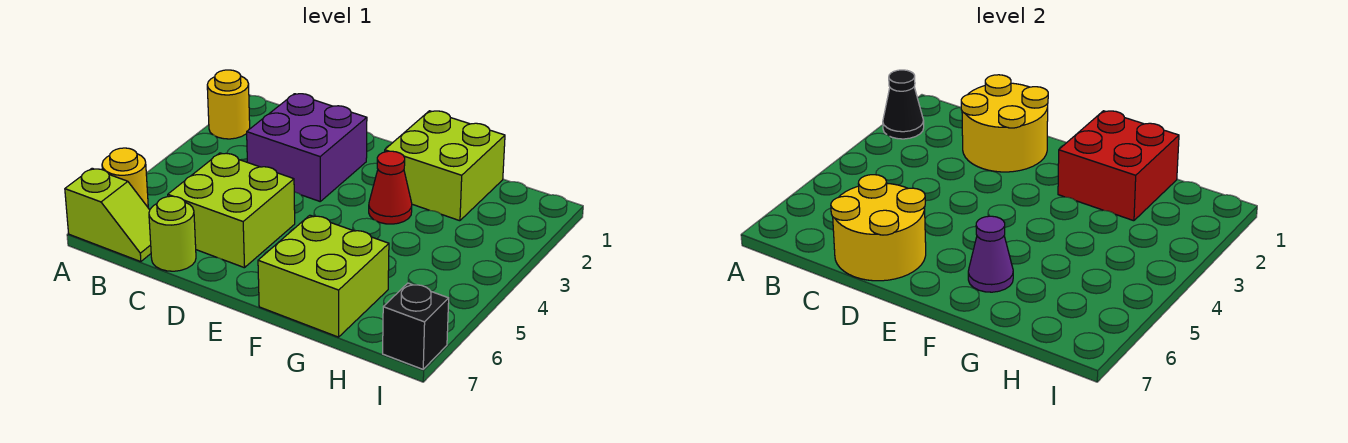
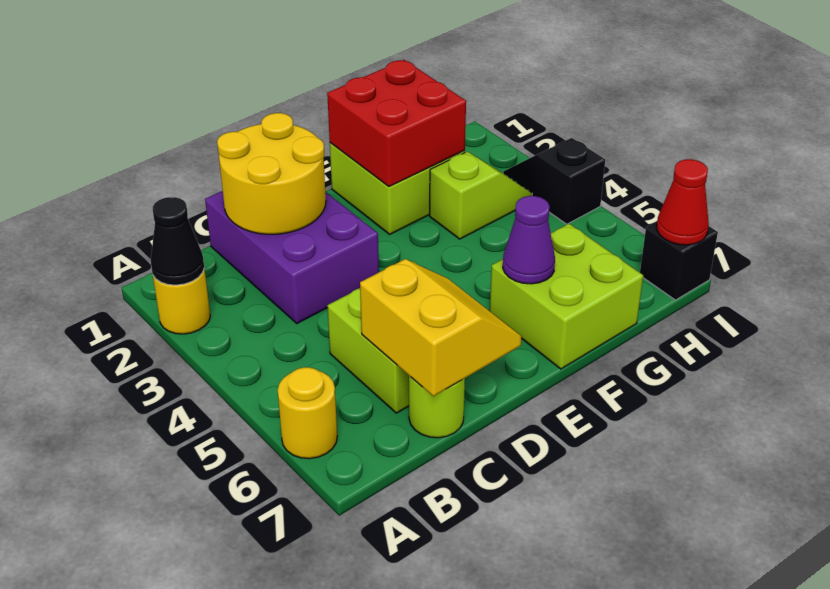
lime 1x2 slope [65,168,151,262] -> lime 1x2 slope moved to [430,152,532,239]
purple 2x2 brick [247,94,367,201] -> purple 2x3 brick [205,191,379,323]
yellow 2x2 round brick [831,175,926,281] -> yellow 2x2 slope [360,259,522,396]
red 1x1 cone [369,151,412,224] -> red 1x1 cone moved to [657,159,709,245]
none -> black 1x2 slope [503,138,605,224]

